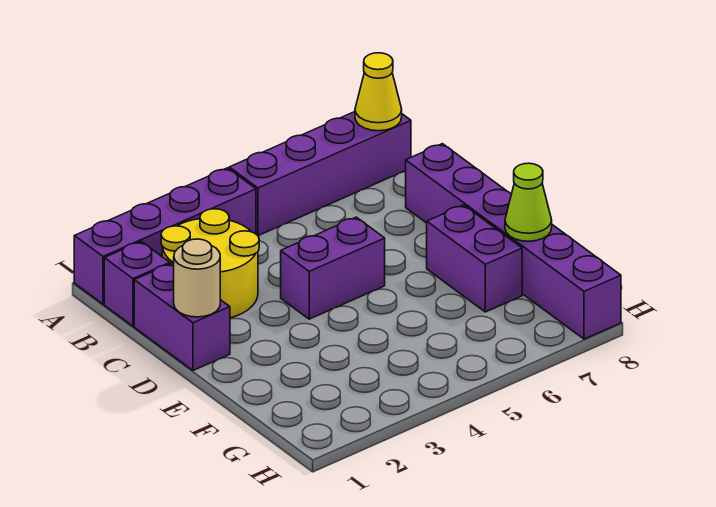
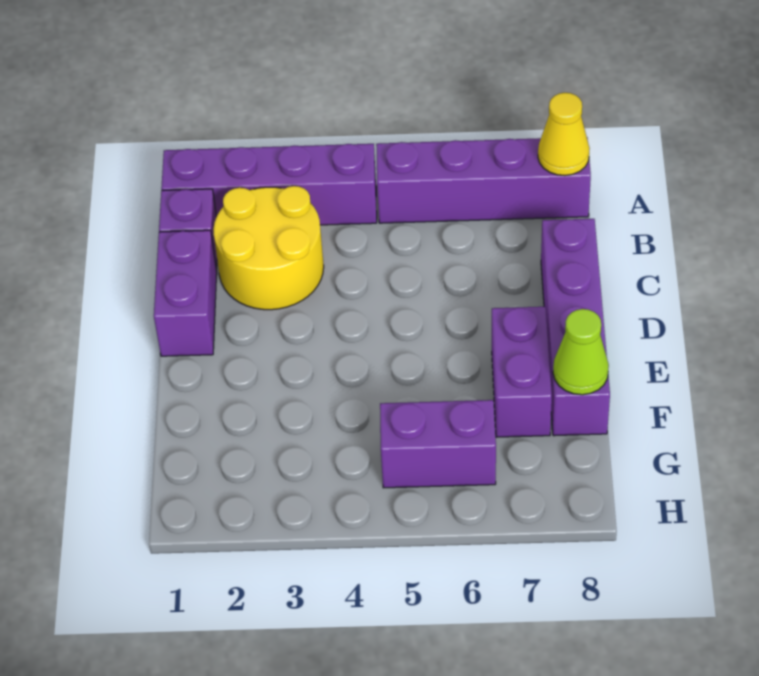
purple 1x6 brick [406,144,621,339] -> purple 1x4 brick [541,219,610,436]
tan 1x1 round brick [174,239,220,317] -> none
purple 1x2 brick [281,217,385,319] -> purple 1x2 brick moved to [380,400,496,488]

